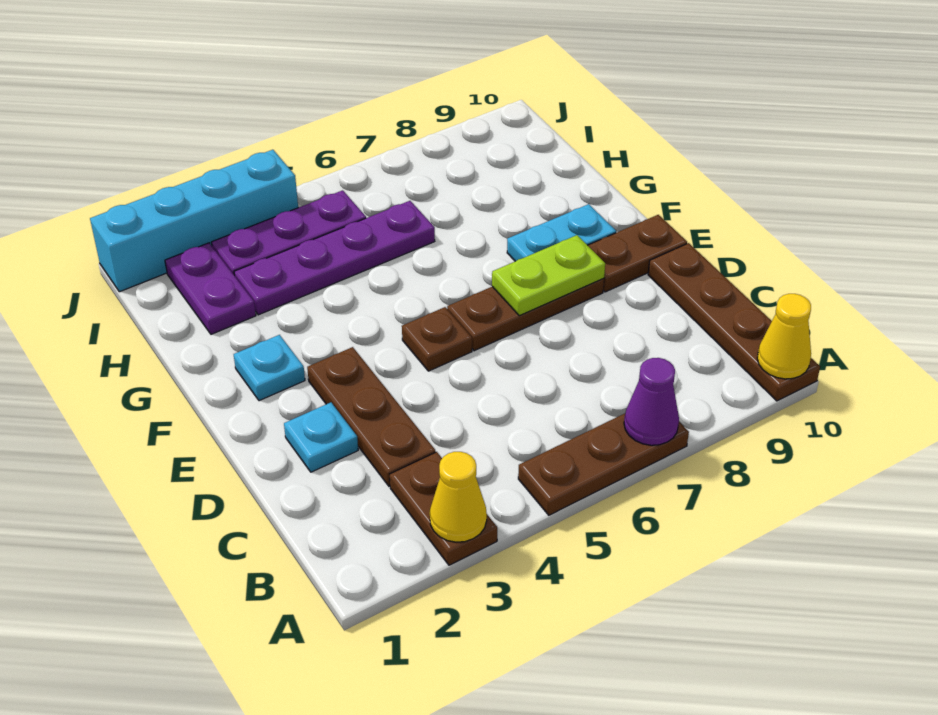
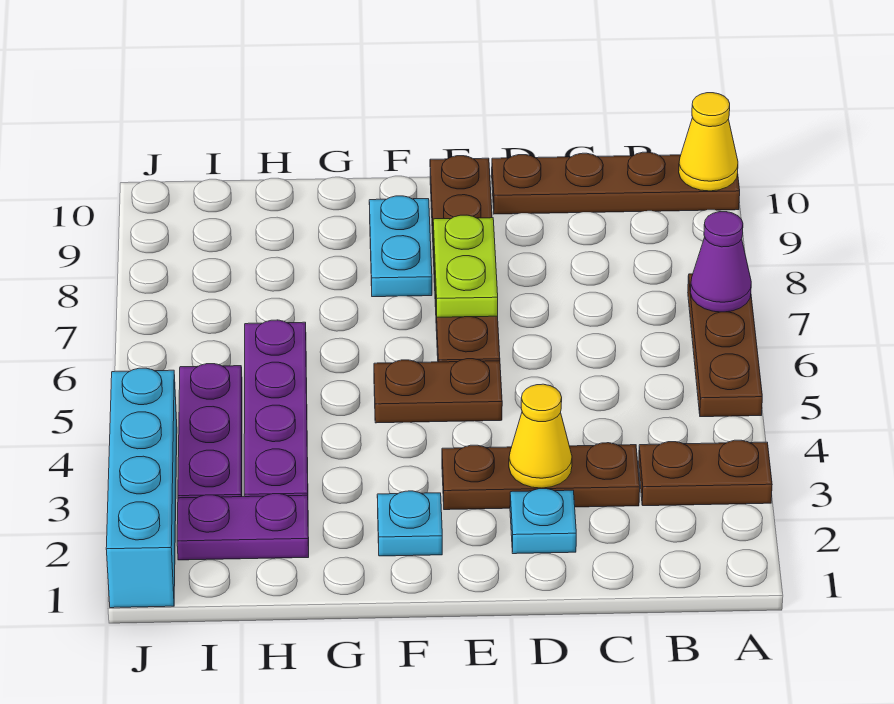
yellow 1x1 cone [430,452,487,542] -> yellow 1x1 cone moved to [509,384,572,488]
brown 1x1 plate [402,307,472,371] -> brown 1x2 plate [374,359,502,423]

